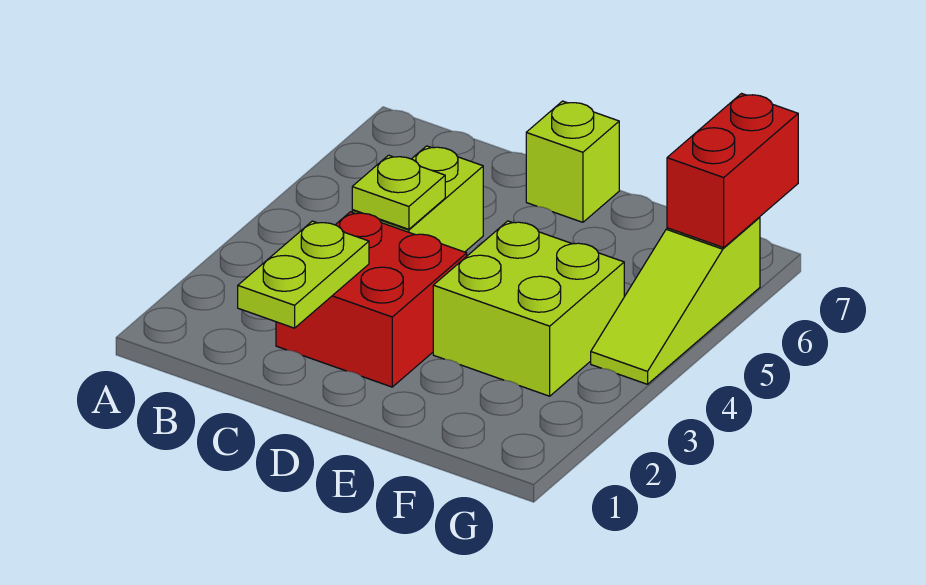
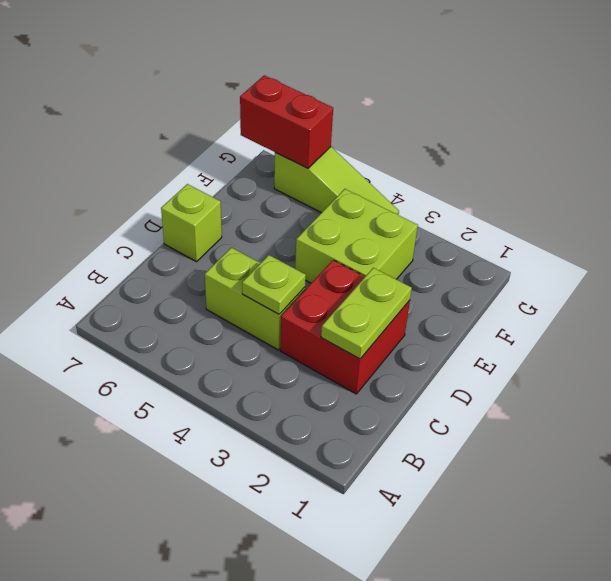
lime 1x2 plate [238,221,369,328] -> lime 1x2 plate turned to [321,268,412,359]

